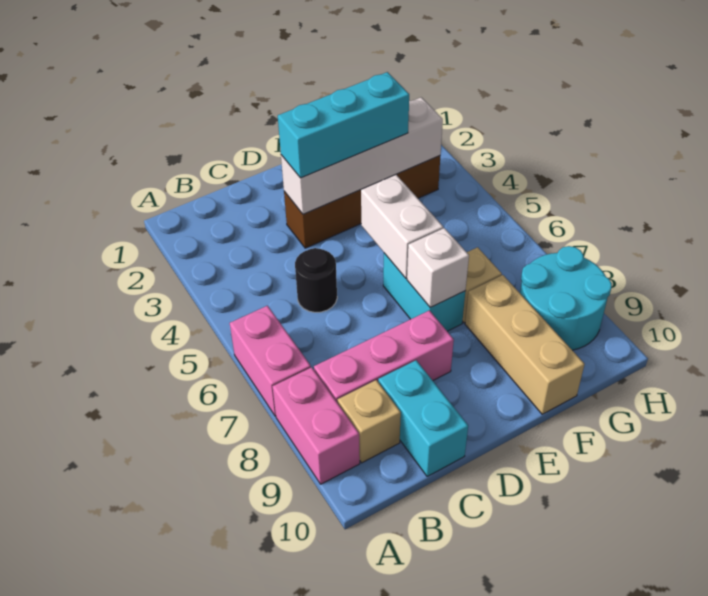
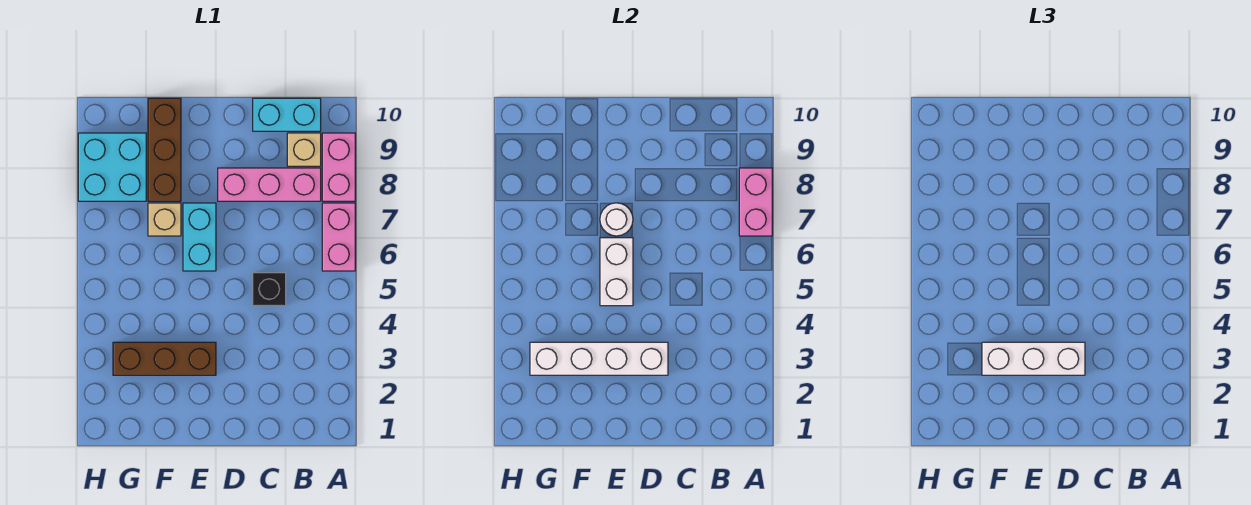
none -> pink 1x2 brick [739,168,772,236]
black 1x1 round brick [295,248,337,312] -> black 1x1 brick [253,273,286,306]
cyan 1x2 brick [378,360,468,477] -> cyan 1x2 brick turned to [253,98,321,131]
brown 1x4 brick [284,156,440,248] -> brown 1x3 brick [113,342,216,375]
cyan 1x3 brick [278,72,409,178] -> white 1x3 brick [982,342,1085,375]
white 1x1 brick [407,228,469,307] -> white 1x1 round brick [600,203,633,236]
tan 1x3 brick [465,275,584,414] -> brown 1x3 brick [148,98,181,201]
cyan 2x2 round brick [520,246,612,350] -> cyan 2x2 brick [78,133,146,201]

